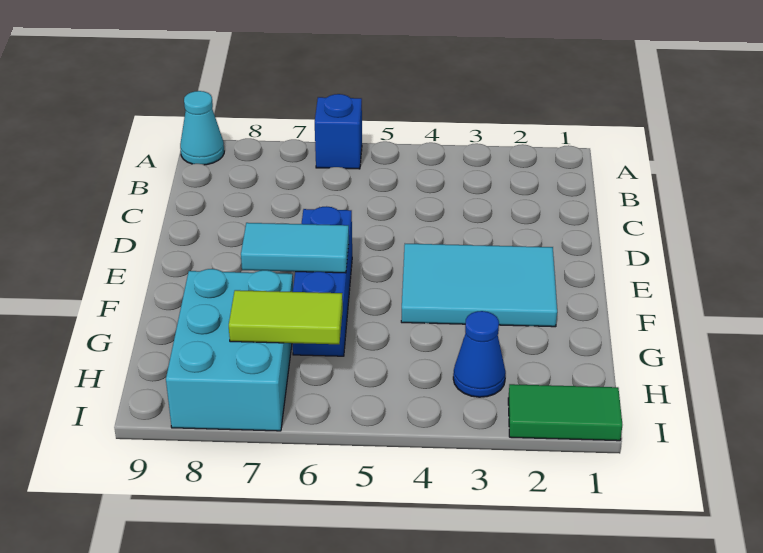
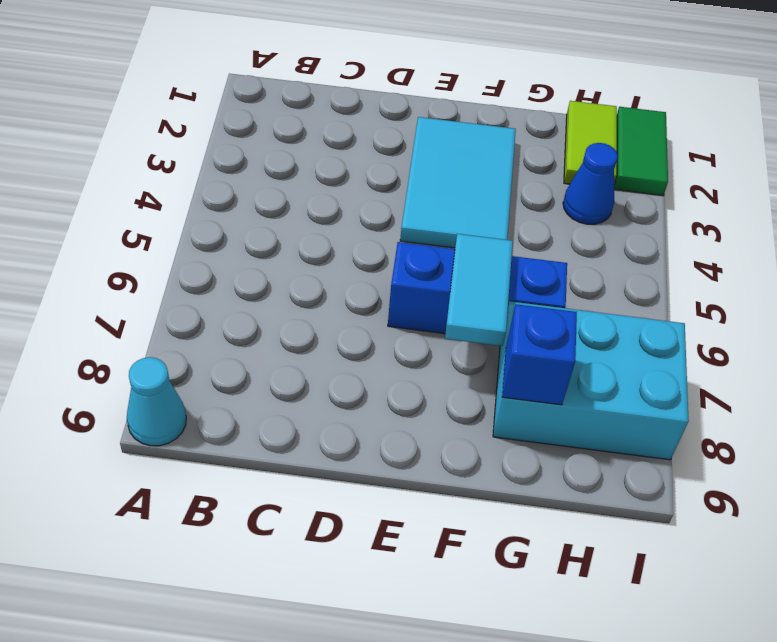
blue 1x1 brick [315,94,362,169] -> blue 1x1 brick moved to [502,304,577,405]
lime 1x2 tile [229,290,343,344] -> lime 1x2 tile moved to [564,101,617,184]

